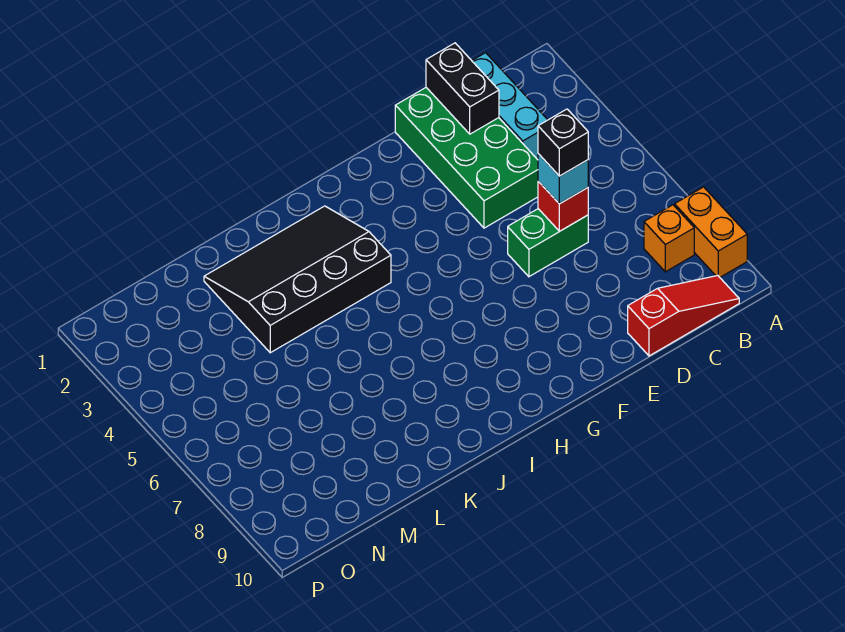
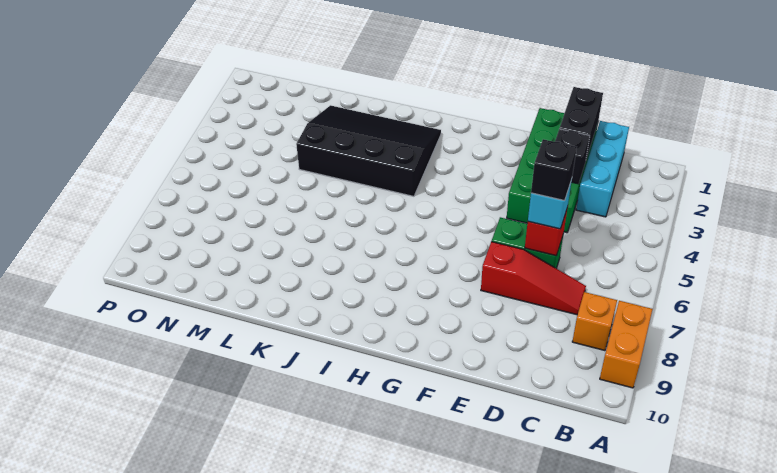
red 1x3 slope [628,276,739,356] -> red 1x3 slope moved to [481,242,586,315]
none -> black 1x1 brick [555,129,590,184]

